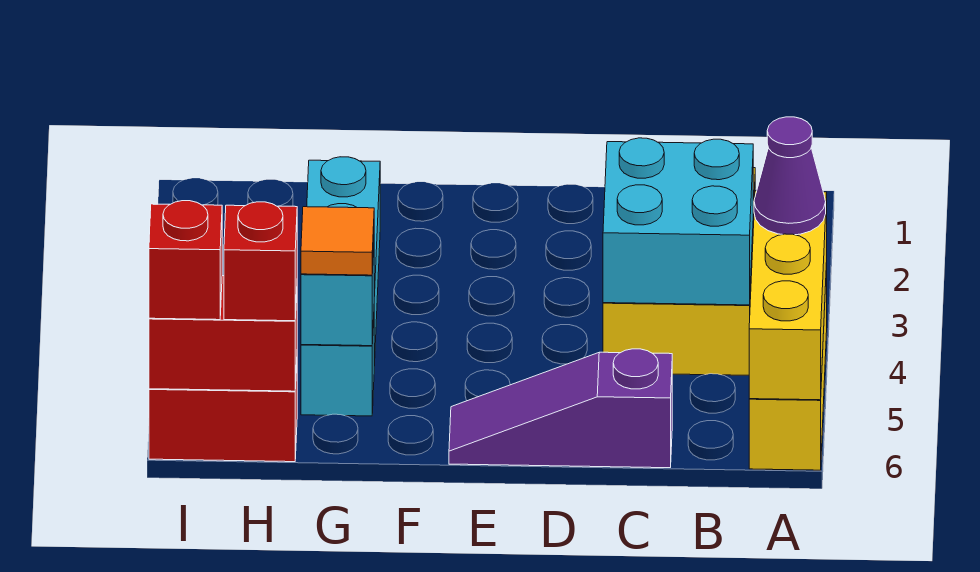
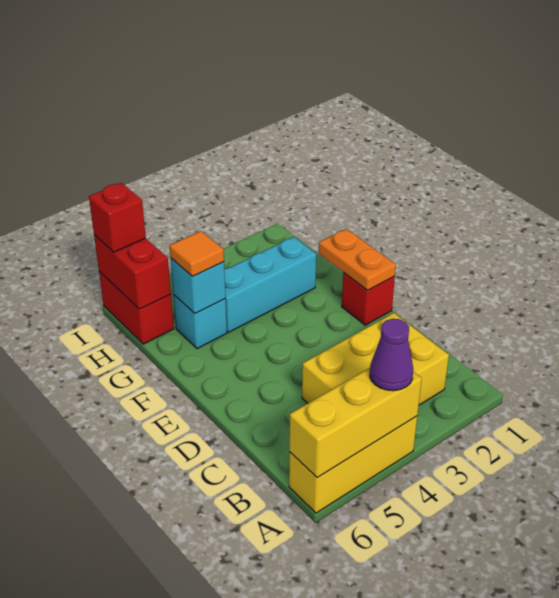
cyan 2x2 brick [603,138,753,305] -> none
purple 1x3 slope [449,349,672,468] -> none
none -> orange 1x2 plate [319,229,396,290]
red 1x1 brick [224,202,297,321] -> red 1x1 brick moved to [342,273,395,325]

